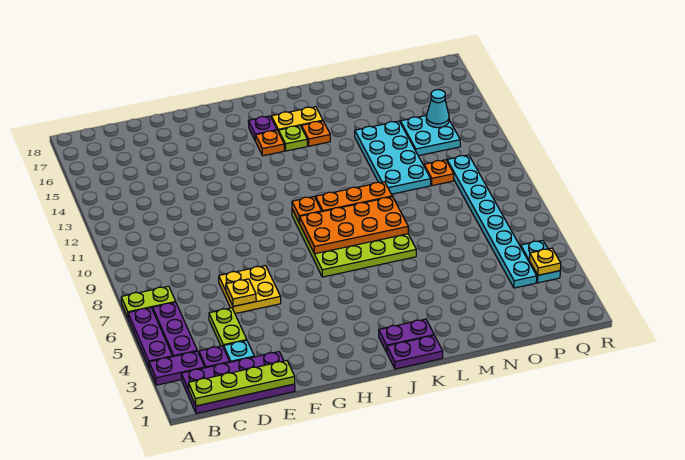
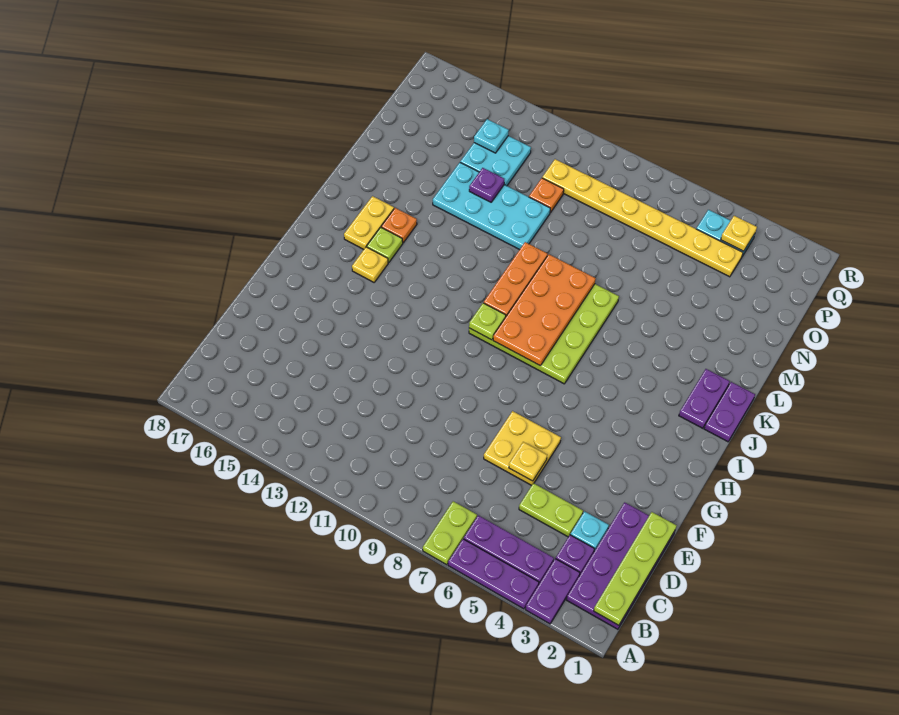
orange 1x1 plate [292,197,322,223] -> lime 1x1 plate [469,303,506,340]
orange 1x1 plate [256,130,284,156] -> yellow 1x1 plate [352,247,388,282]
purple 1x1 plate [248,116,277,141] -> purple 1x1 plate moved to [469,168,504,202]
cyan 1x8 plate [447,155,537,288] -> yellow 1x8 plate [542,159,743,277]
cyan 1x1 cone [426,90,449,128] -> cyan 1x1 plate [474,119,509,153]

